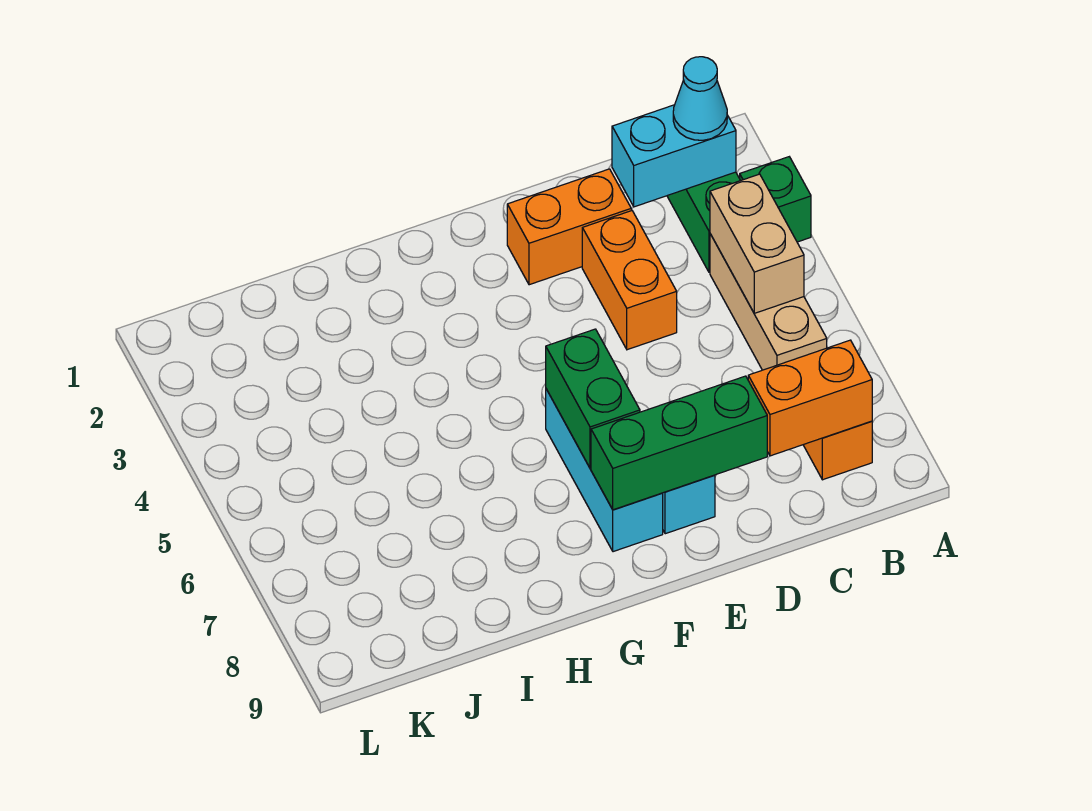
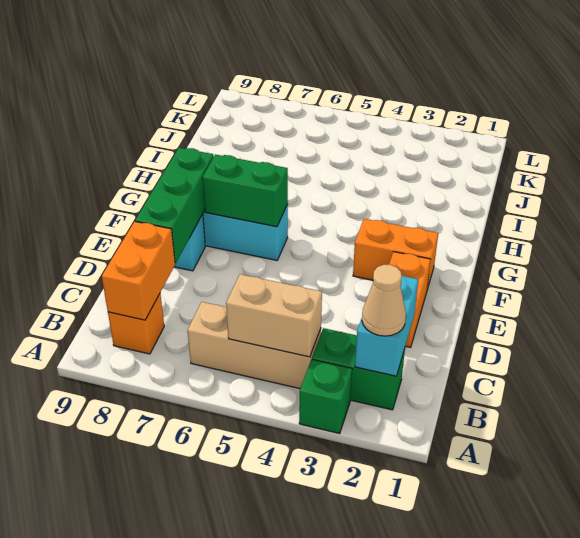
cyan 1x1 cone [673,57,727,140] -> tan 1x1 cone [362,265,406,336]
orange 1x2 brick [582,211,677,350] -> orange 1x2 brick moved to [353,219,438,289]

